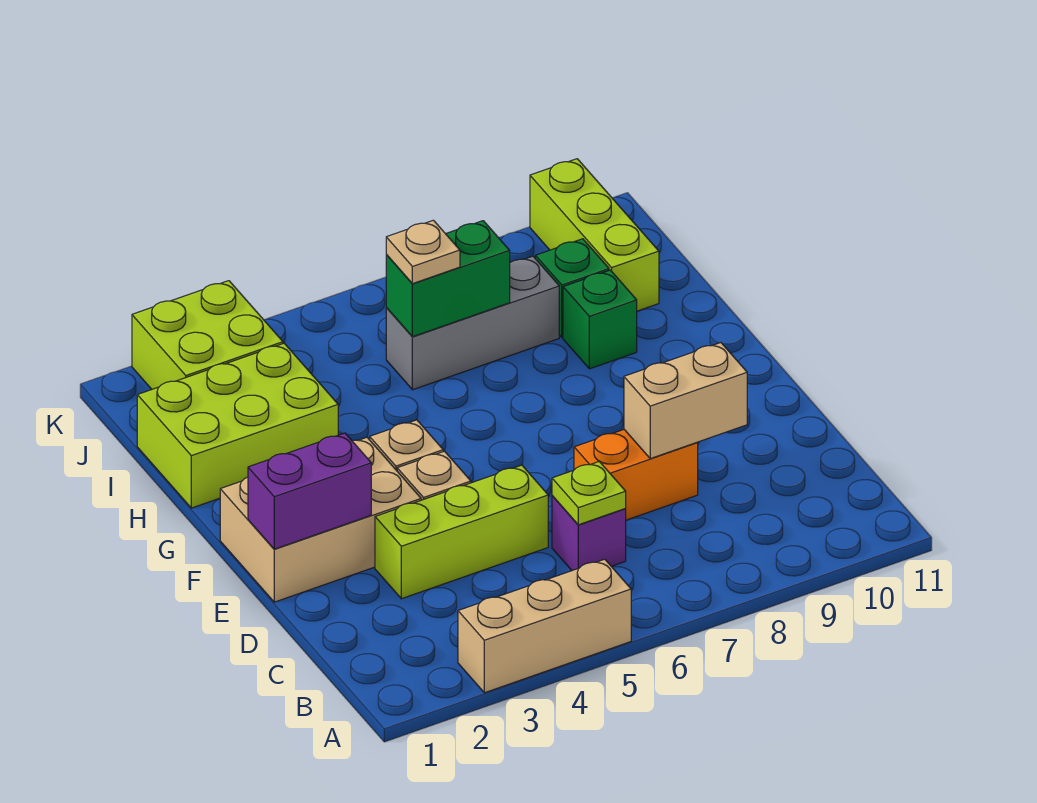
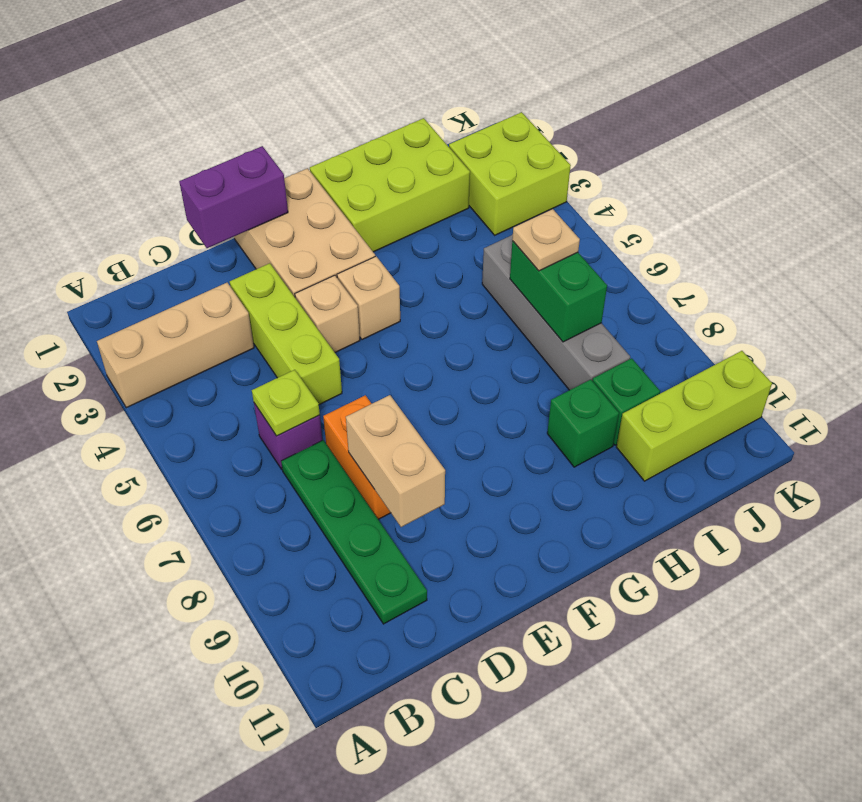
tan 1x3 brick [458,559,631,693] -> tan 1x3 brick turned to [97,283,254,408]
none -> green 1x4 plate [281,440,427,624]
purple 1x2 brick [248,433,371,549] -> purple 1x2 brick turned to [179,146,288,248]
lime 2x3 brick [137,343,338,508] -> lime 2x3 brick turned to [310,118,470,252]
grey 1x3 brick [386,256,559,390] -> grey 1x4 brick [482,235,630,390]

